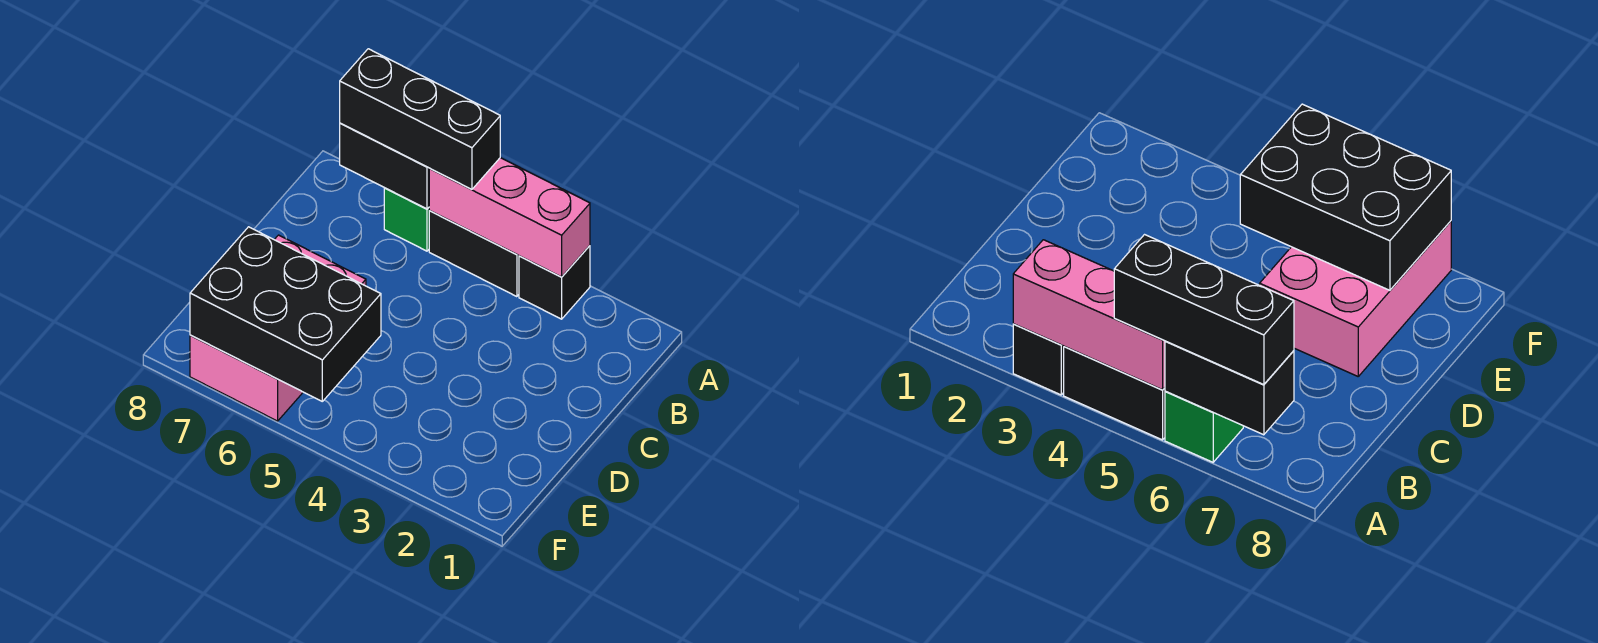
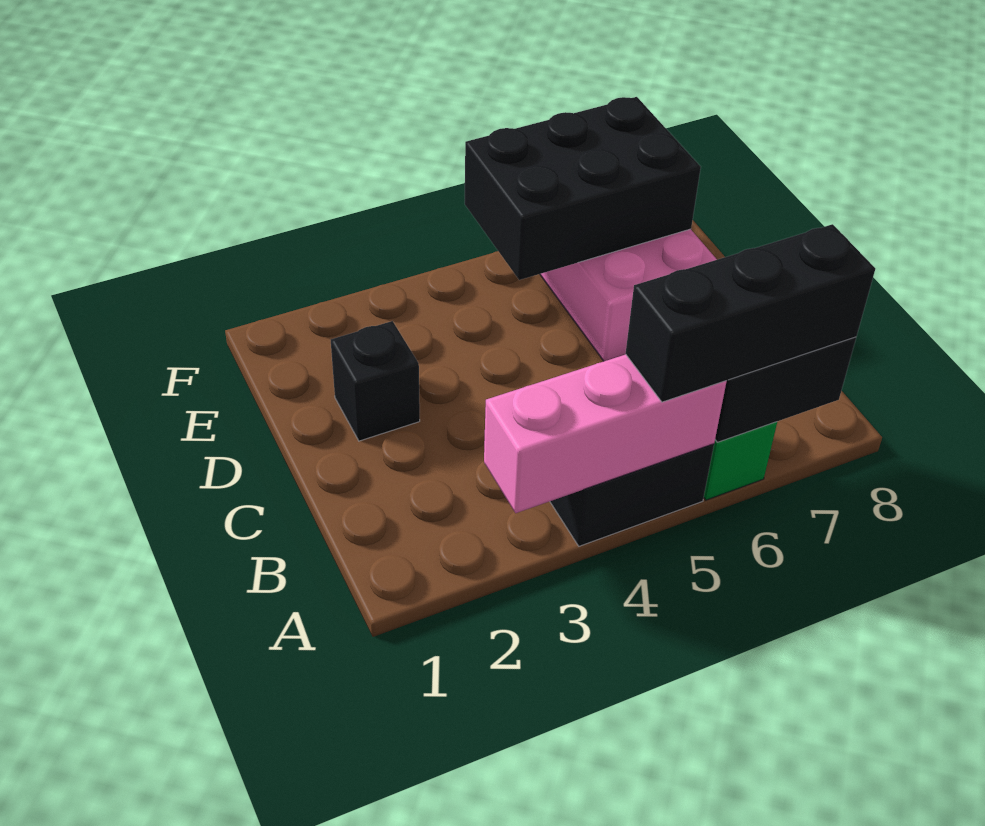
black 1x1 brick [519,246,590,319] -> black 1x1 brick moved to [331,321,420,441]

